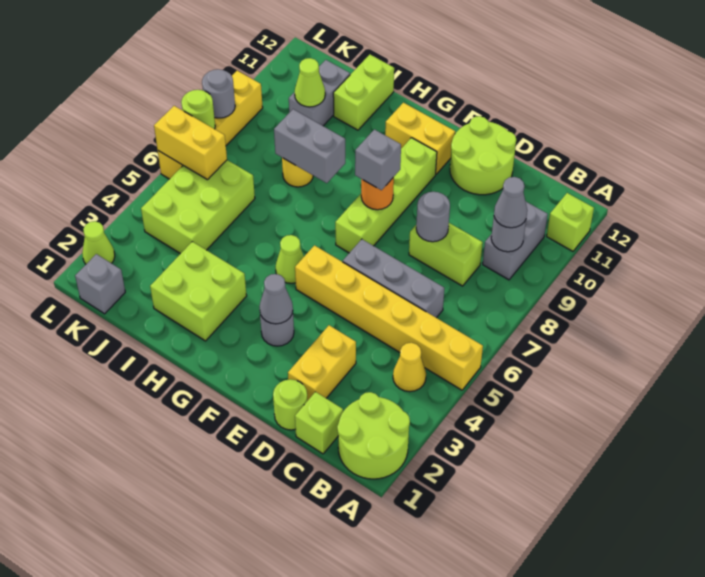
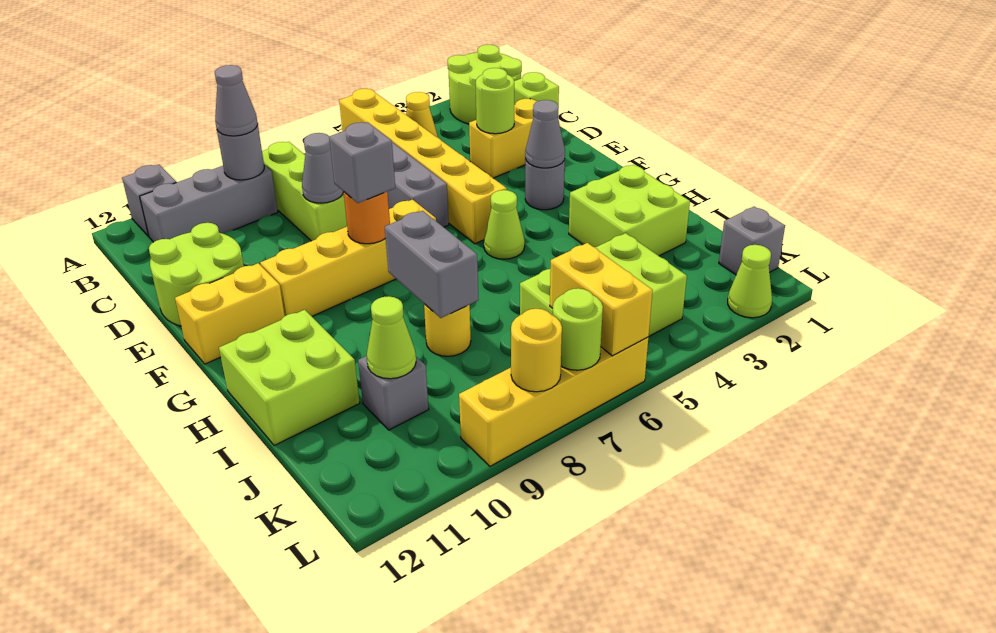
lime 1x1 brick [547,193,594,251] -> grey 1x1 brick [122,165,177,237]
grey 1x2 brick [483,202,548,280] -> grey 1x3 brick [140,165,278,242]
lime 1x2 brick [409,223,483,286] -> lime 1x3 brick [262,142,347,241]
lime 1x1 round brick [273,379,307,430] -> lime 1x1 round brick moved to [476,68,514,134]
grey 1x1 round brick [416,192,450,242] -> grey 1x1 cone [302,133,344,203]
lime 1x4 brick [335,138,437,253] -> yellow 1x4 brick [260,200,436,316]
yellow 1x2 brick [385,103,455,174] -> yellow 1x2 brick turned to [175,263,285,364]
lime 1x2 brick [333,55,394,130] -> lime 2x2 brick [219,310,360,446]
grey 1x2 brick [289,60,350,126] -> grey 1x1 brick [358,356,429,430]
grey 1x1 round brick [202,69,235,118] -> yellow 1x1 round brick [511,309,562,392]

